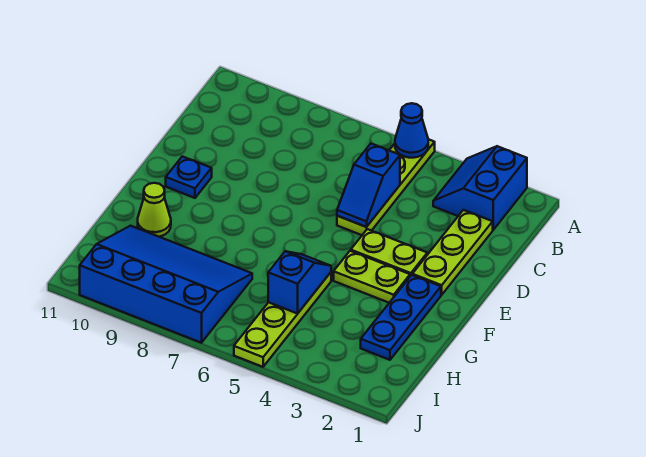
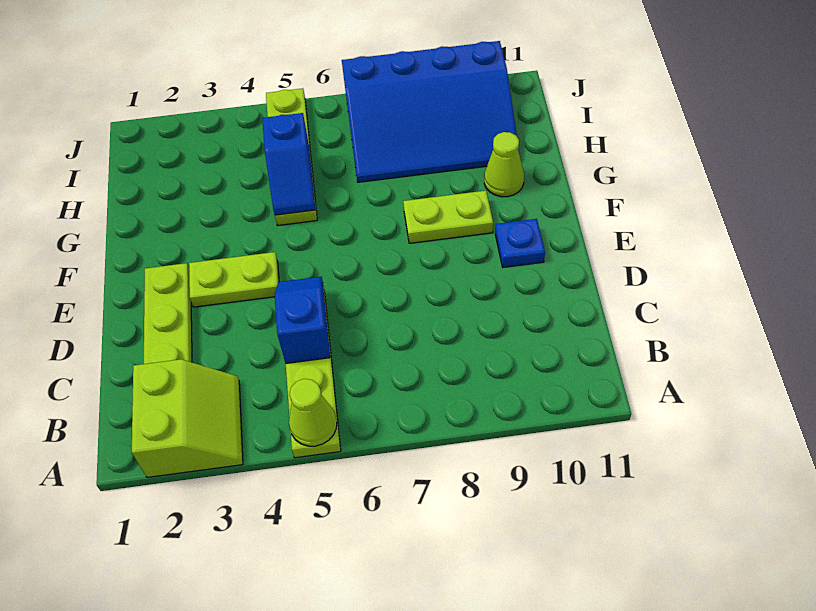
blue 2x2 slope [433,146,527,230] -> lime 2x2 slope [132,359,243,477]
blue 1x1 cone [395,103,428,158] -> lime 1x1 cone [289,379,337,446]
blue 1x3 plate [361,275,441,360] -> none
lime 1x2 plate [334,251,410,303] -> lime 1x2 plate moved to [403,191,493,243]

